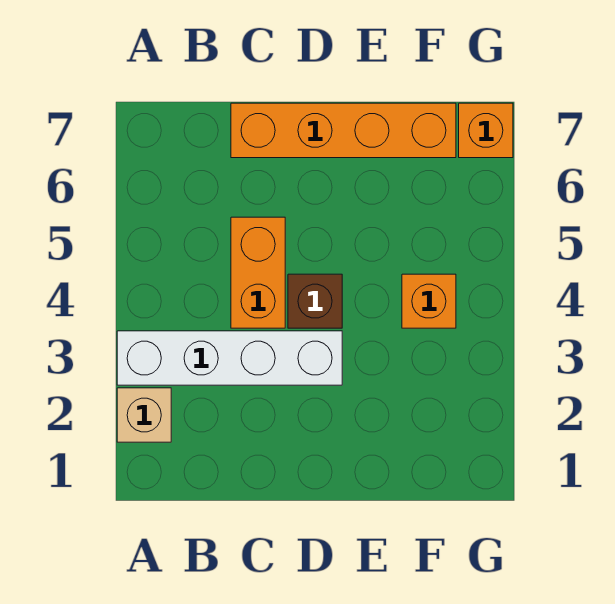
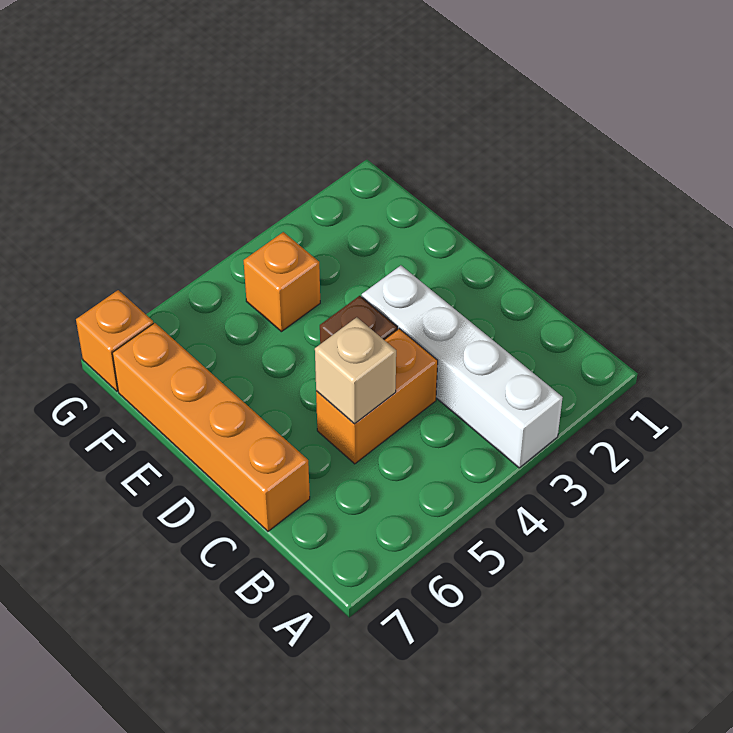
tan 1x1 brick [117,388,171,442] -> tan 1x1 brick moved to [315,317,396,424]

